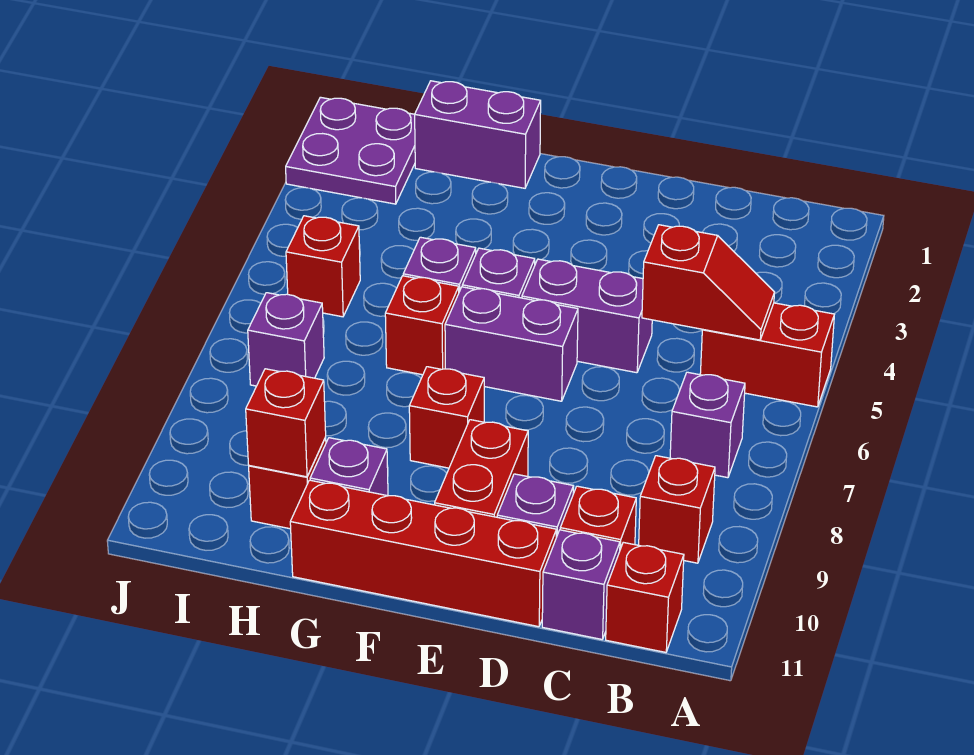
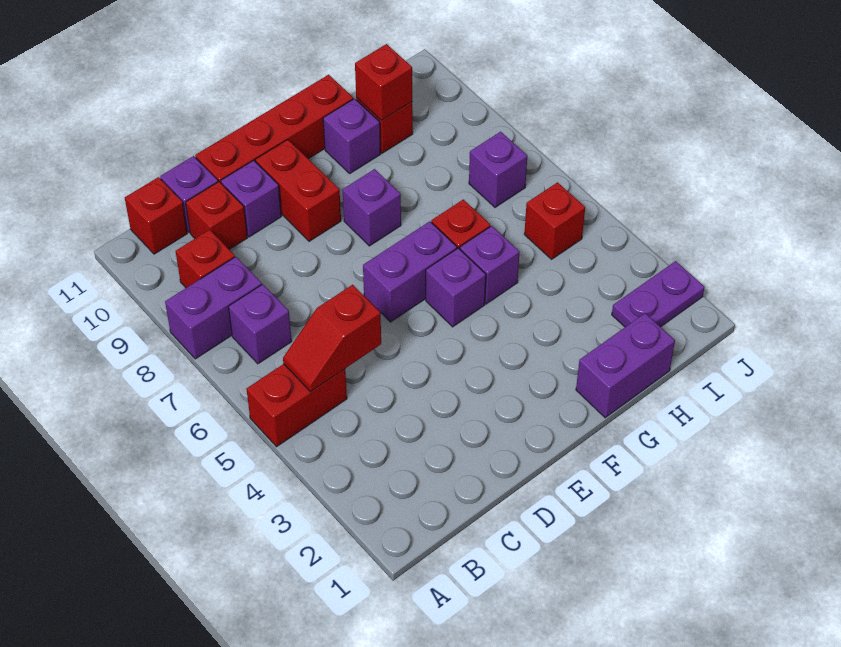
purple 1x2 brick [522,259,652,373] -> purple 1x2 brick moved to [165,257,262,359]
red 1x1 brick [409,367,484,468] -> purple 1x1 brick [343,169,401,246]
purple 2x2 plate [286,97,415,204] -> purple 1x2 plate [612,261,705,327]

